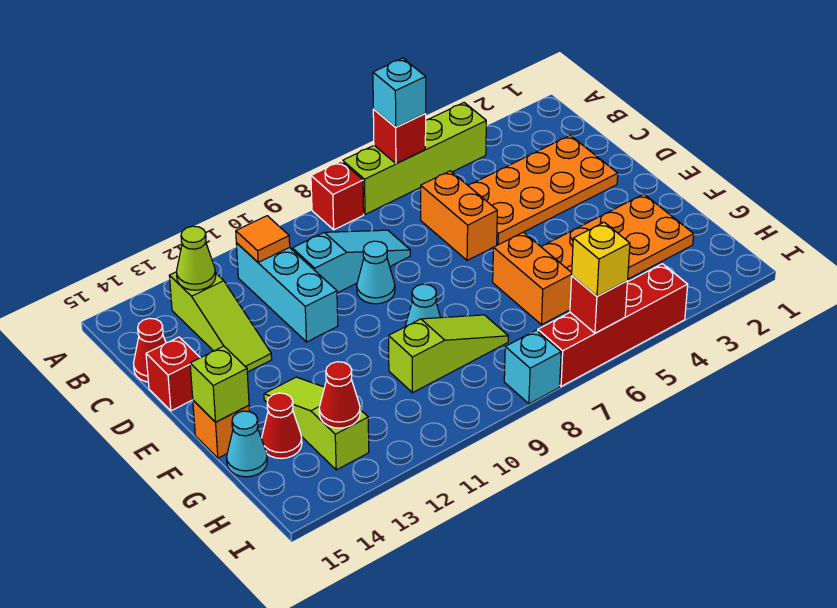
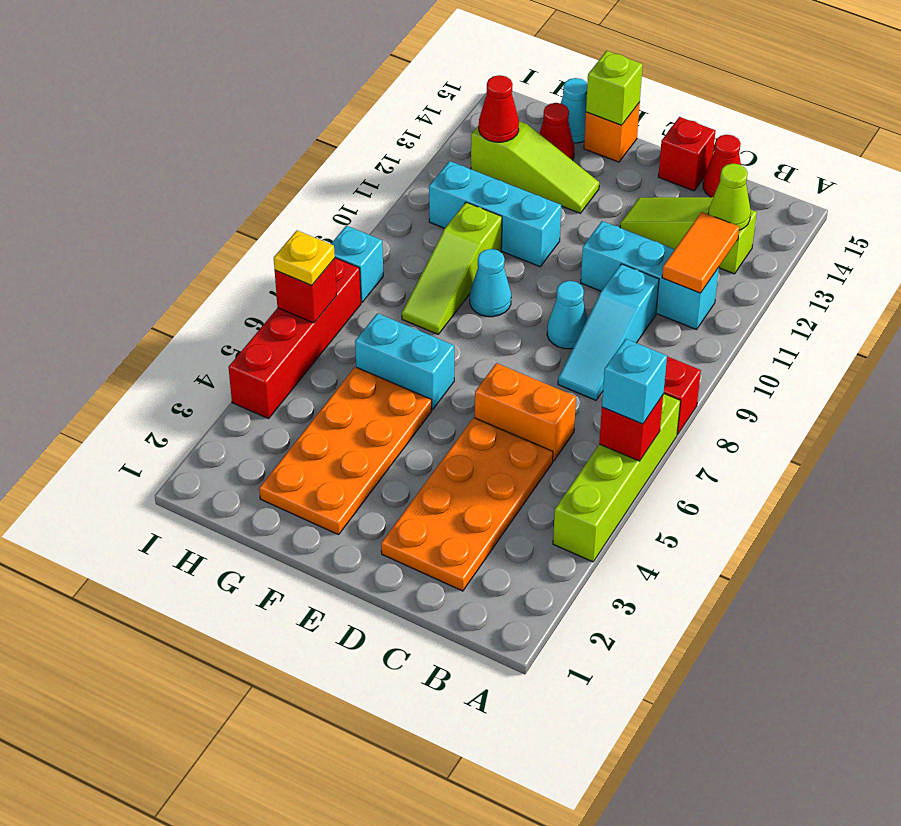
orange 1x1 tile [236,216,290,262] -> orange 1x2 tile [662,212,740,293]
orange 1x2 brick [493,232,572,325] -> cyan 1x2 brick [355,313,454,410]
none -> cyan 1x3 brick [429,161,561,267]
yellow 1x1 brick [572,222,630,296] -> yellow 1x1 plate [274,230,335,286]

